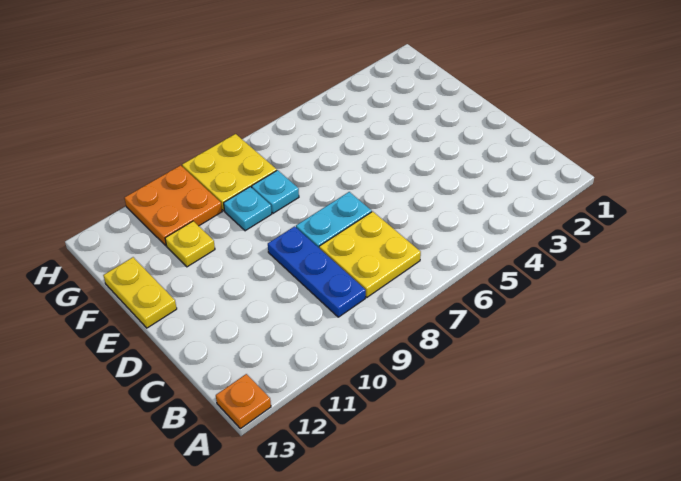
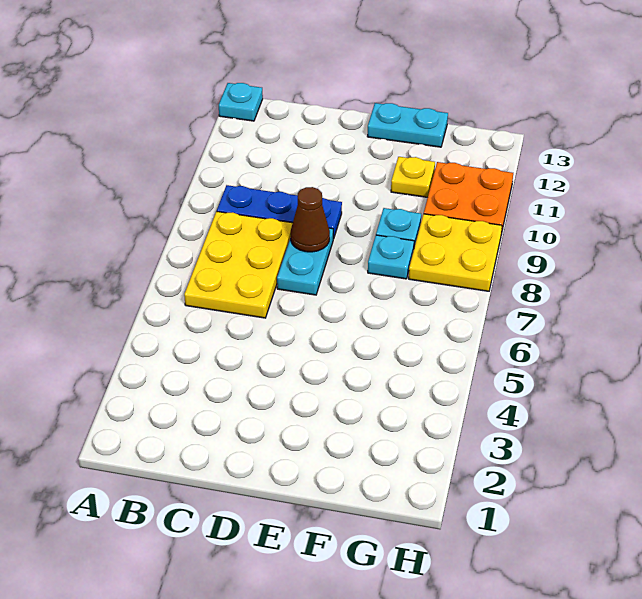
orange 1x1 plate [216,374,271,429] -> cyan 1x1 plate [219,83,263,121]
yellow 2x2 plate [319,212,421,297] -> yellow 2x3 plate [184,211,293,318]
none -> brown 1x1 cone [291,187,330,252]
yellow 1x2 plate [103,257,177,328] -> cyan 1x2 plate [367,103,448,147]

